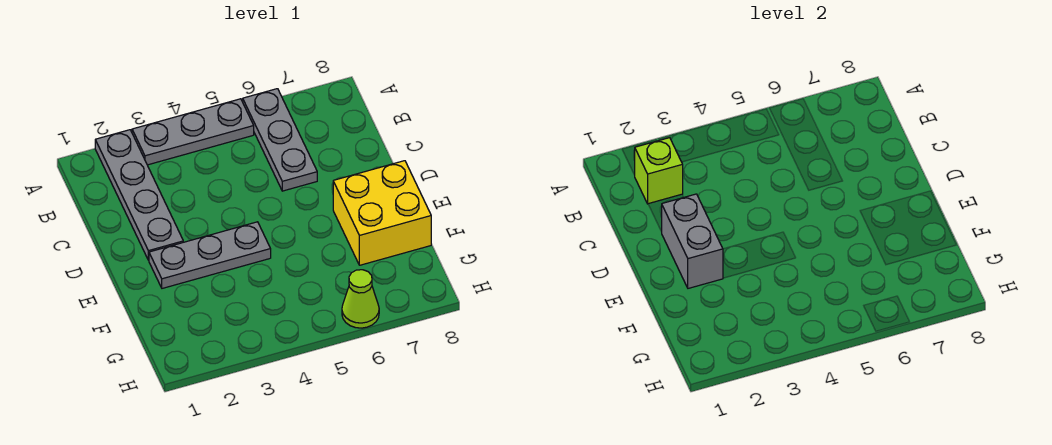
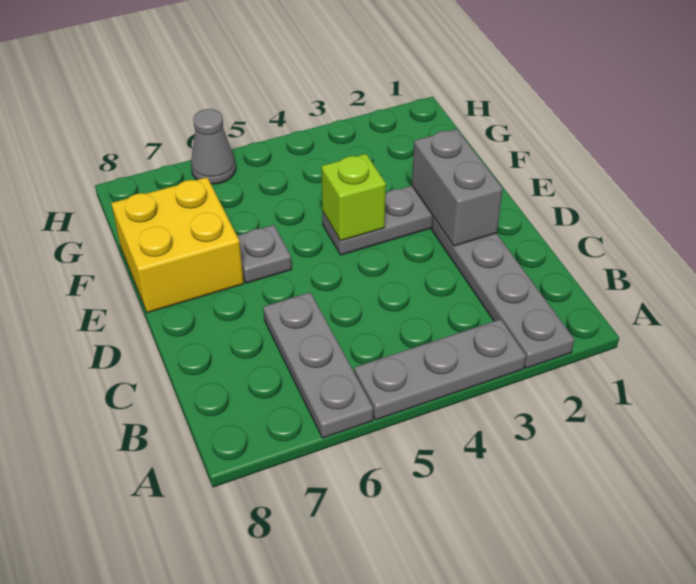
lime 1x1 brick [635,138,683,204] -> lime 1x1 brick moved to [321,154,386,241]
none -> grey 1x1 plate [237,225,292,283]
lime 1x1 cone [342,270,379,328] -> grey 1x1 cone [191,109,236,184]

